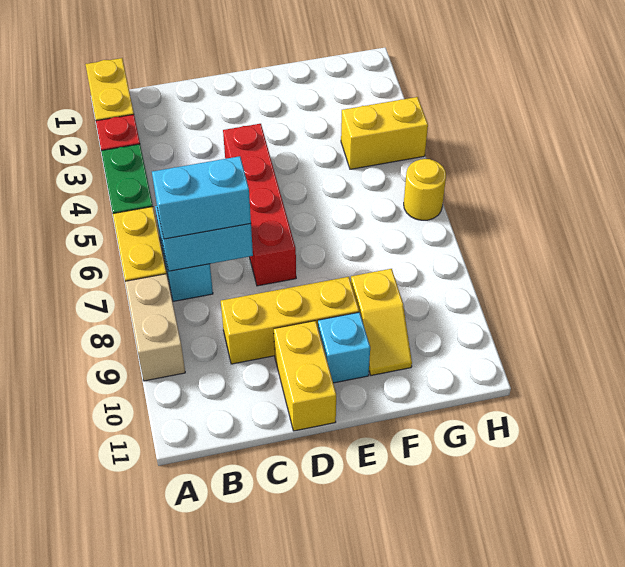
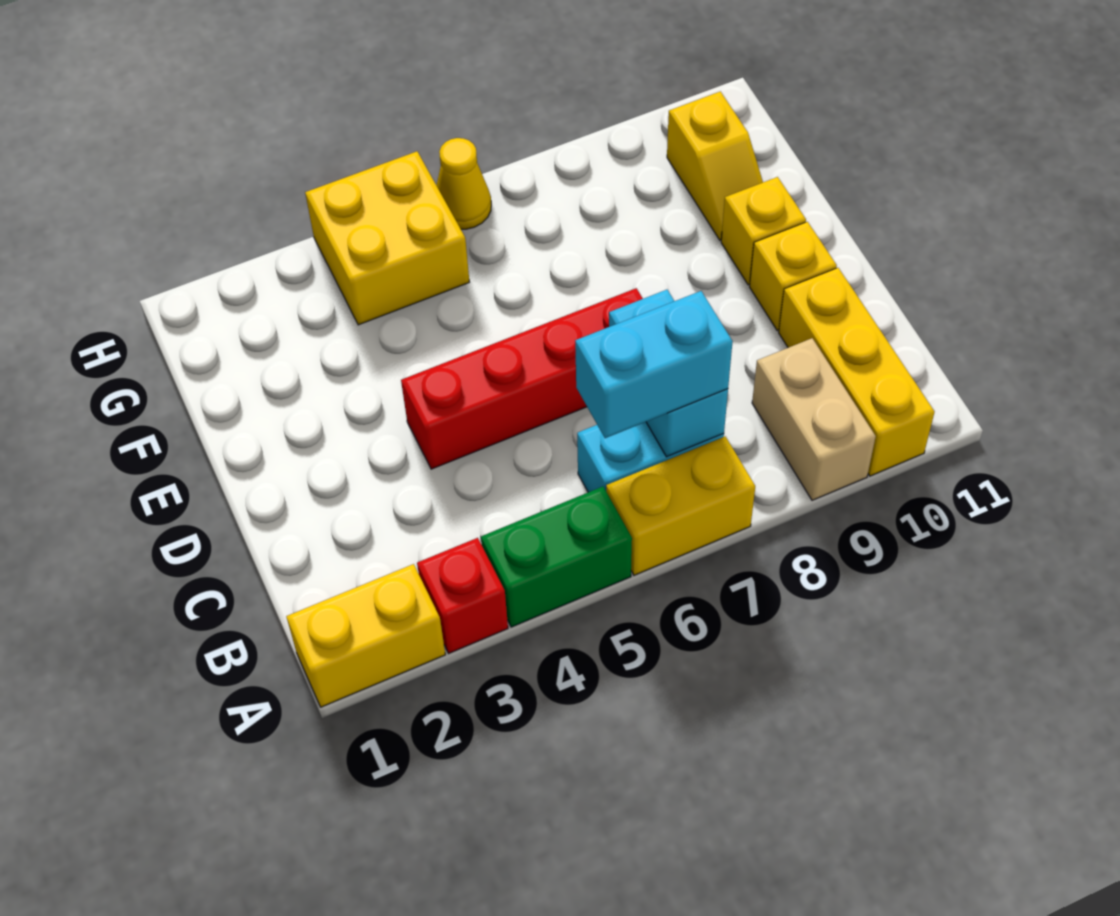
tan 1x2 brick [125,274,185,381] -> tan 1x2 brick turned to [752,338,876,500]
cyan 1x2 brick [152,156,251,239] -> cyan 1x2 brick turned to [575,291,733,438]
yellow 1x3 brick [221,277,359,364] -> yellow 1x3 brick moved to [779,268,934,476]
yellow 1x2 brick [274,321,336,431] -> yellow 1x1 brick [750,222,837,331]
cyan 1x1 brick [318,312,370,383] -> yellow 1x1 brick [721,177,806,285]
yellow 1x2 slope [351,269,412,375] -> yellow 1x2 slope turned to [667,91,763,240]
yellow 1x2 brick [341,97,428,169] -> yellow 2x2 brick [305,151,469,325]
yellow 1x1 round brick [404,159,446,220] -> yellow 1x1 cone [436,138,491,229]

